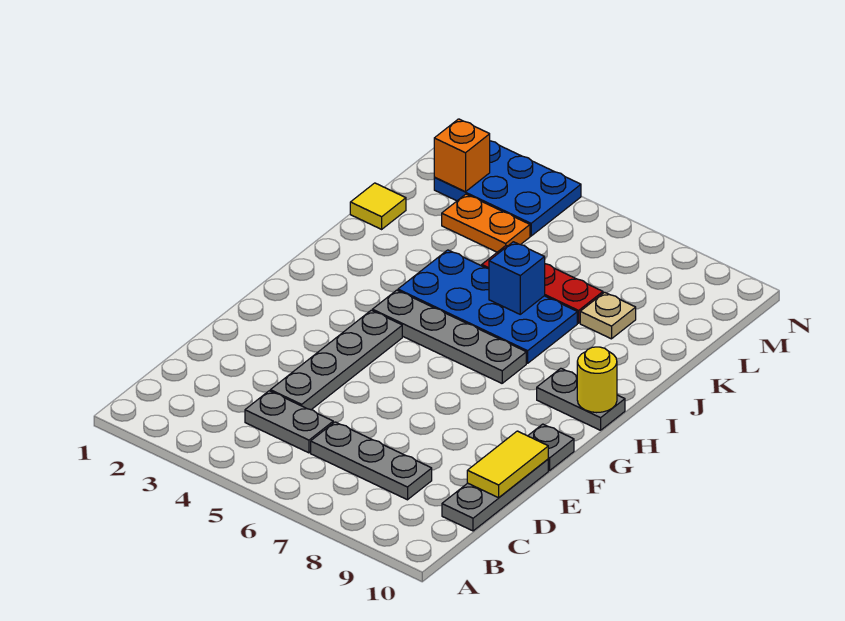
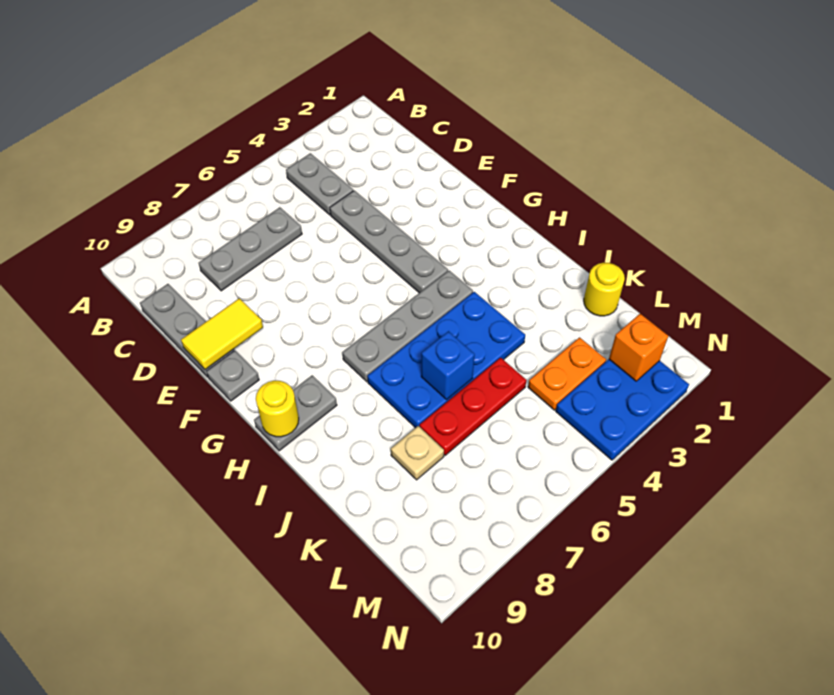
grey 1x2 plate [245,391,333,453] -> grey 1x2 plate turned to [286,153,353,215]
yellow 1x2 tile [467,431,548,498] -> yellow 1x2 tile turned to [181,298,263,370]
yellow 1x1 tile [350,183,406,229] -> yellow 1x1 round brick [584,263,625,316]

